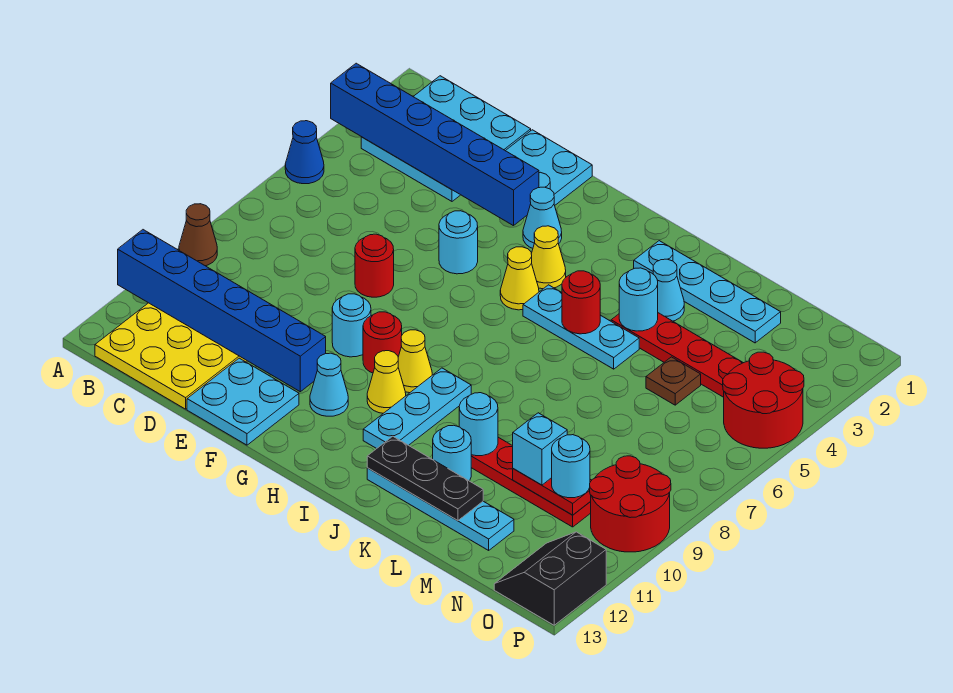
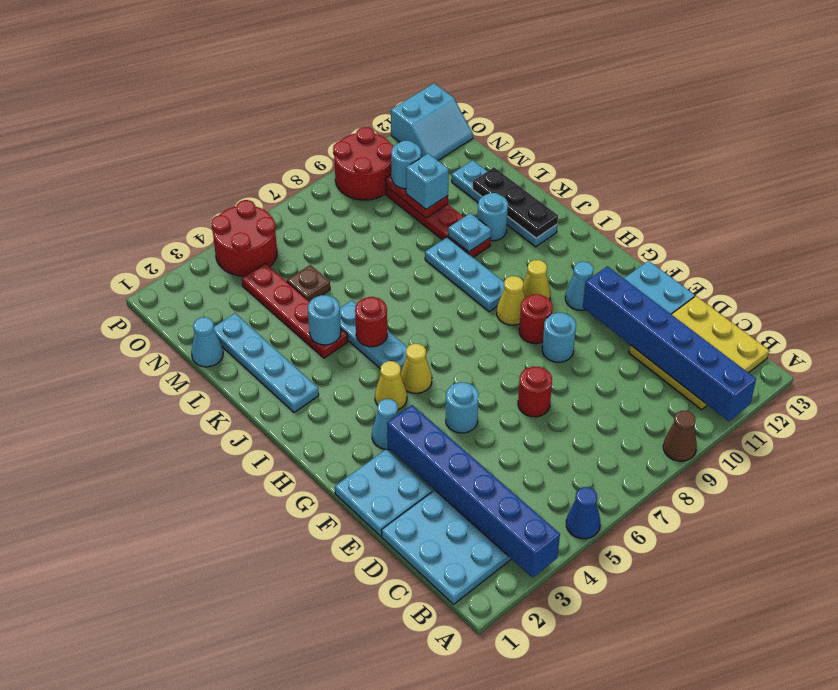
cyan 1x3 plate [363,368,471,449] -> cyan 1x3 plate turned to [425,237,504,312]
cyan 1x1 cone [653,259,684,321] -> cyan 1x1 cone moved to [191,317,223,367]
cyan 1x1 round brick [459,393,498,456] -> cyan 1x1 plate [448,213,491,252]
black 2x2 slope [494,532,606,625] -> cyan 2x2 slope [391,83,473,160]

